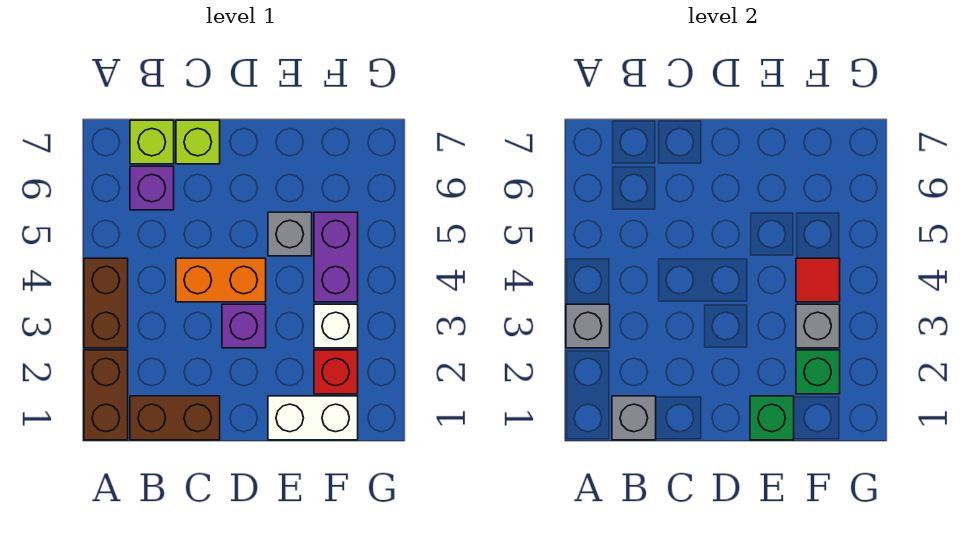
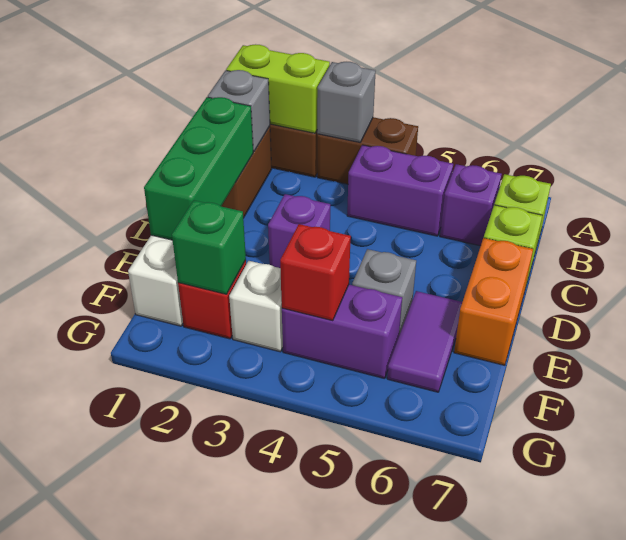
none -> lime 1x2 brick [226,44,330,133]
none -> purple 1x2 brick [347,145,453,236]
orange 1x2 brick [176,258,266,302] -> orange 1x2 brick moved to [454,238,533,365]
green 1x1 brick [750,396,794,440] -> green 1x3 brick [144,97,253,240]
none -> purple 1x2 tile [387,291,462,392]
grey 1x1 brick [796,304,840,348] -> none
red 1x1 tile [796,258,840,302] -> red 1x1 brick [280,224,351,321]

